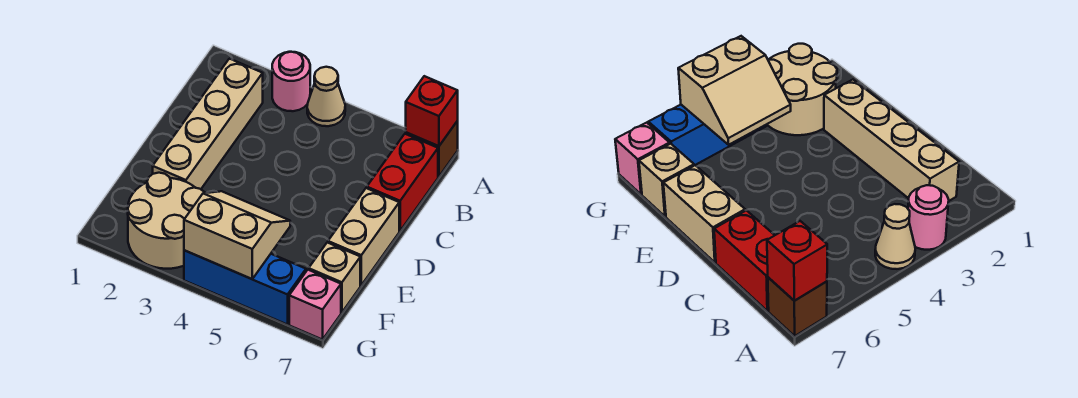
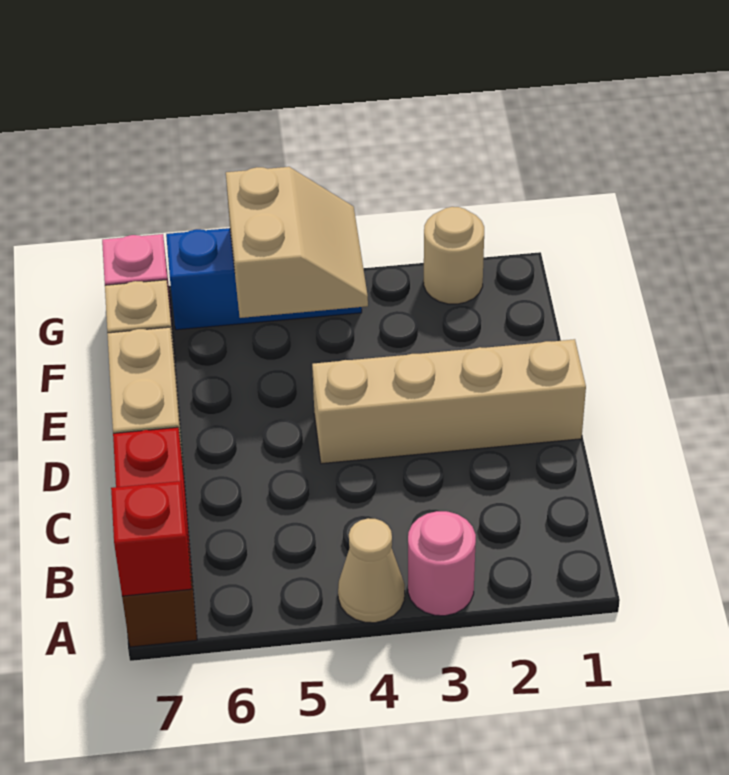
tan 1x4 brick [153,59,263,189] -> tan 1x4 brick turned to [312,339,586,464]
tan 2x2 round brick [128,173,205,269] -> tan 1x1 round brick [424,207,484,304]
tan 2x2 slope [184,191,290,279] -> tan 2x2 slope turned to [226,167,368,318]

